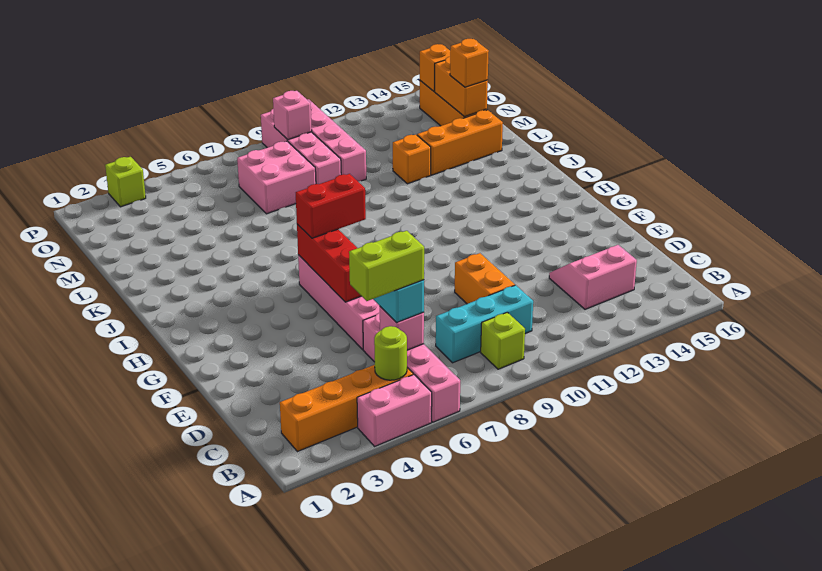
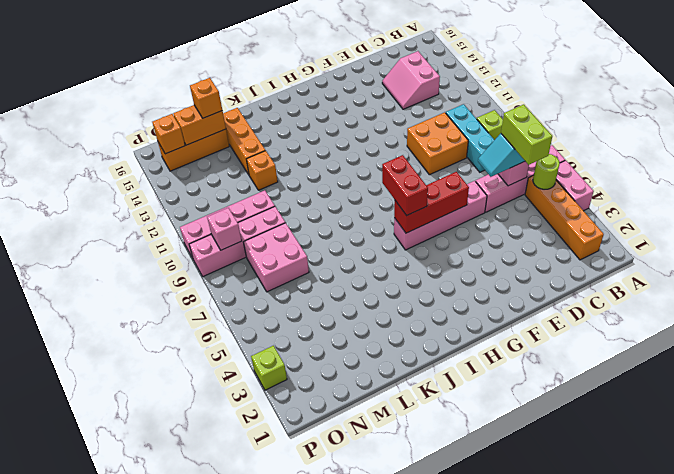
orange 1x2 brick [455,253,515,304] -> orange 2x2 brick [407,112,468,175]

